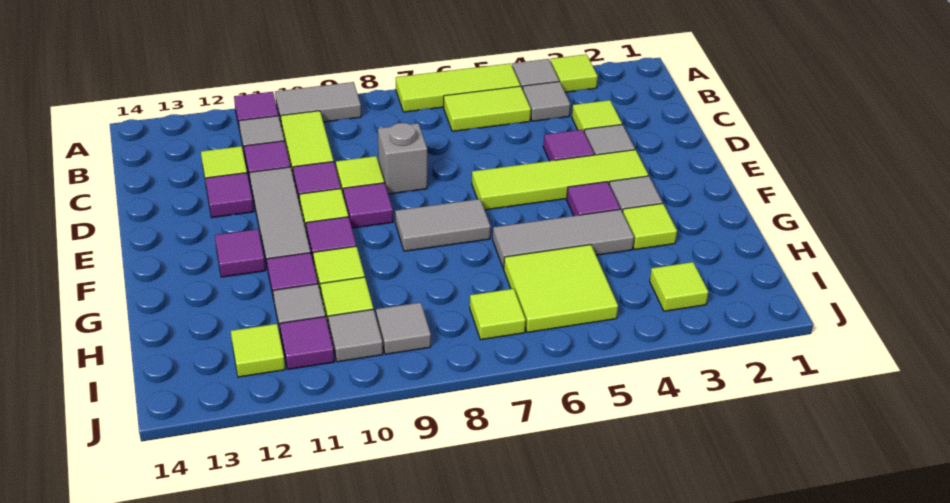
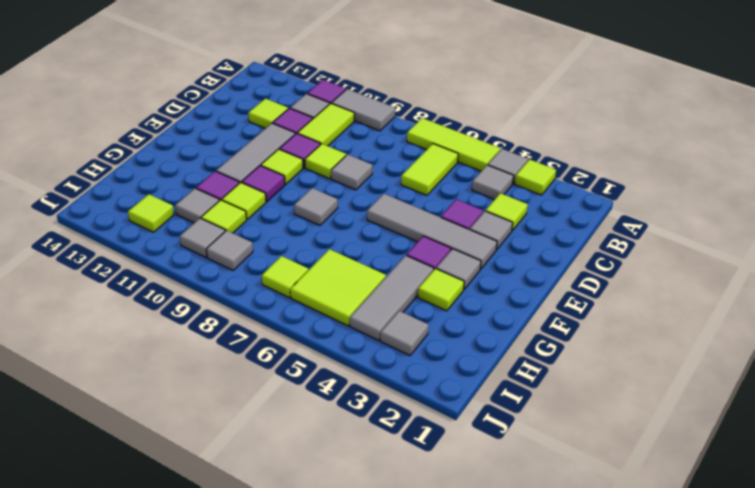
lime 1x2 tile [444,86,531,131] -> lime 1x2 tile turned to [401,144,458,195]
grey 1x1 brick [378,123,427,194] -> grey 1x1 tile [331,154,373,190]
purple 1x1 tile [205,173,254,218] -> none
lime 1x4 tile [472,150,648,210] -> grey 1x4 tile [367,194,497,269]
purple 1x1 tile [343,183,393,228] -> none
grey 1x2 tile [395,199,491,251] -> grey 1x1 tile [294,188,338,225]
purple 1x1 tile [215,229,265,277] -> none
grey 1x3 tile [493,209,634,269] -> grey 1x3 tile turned to [350,255,434,341]
lime 1x1 tile [650,262,708,311] -> grey 1x1 tile [380,311,429,356]
purple 1x1 tile [280,316,334,369] -> none

